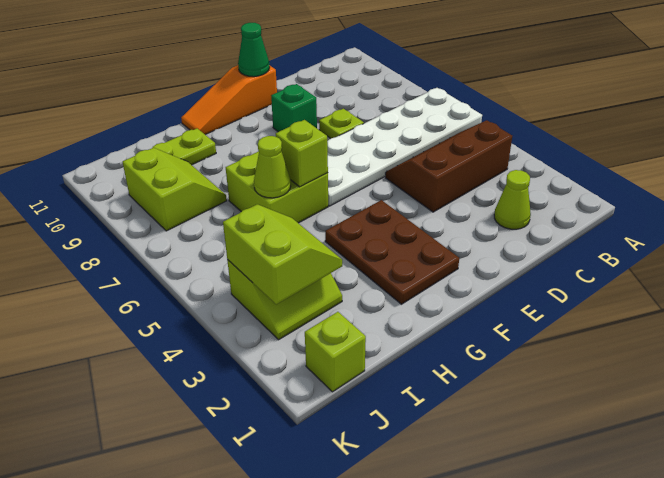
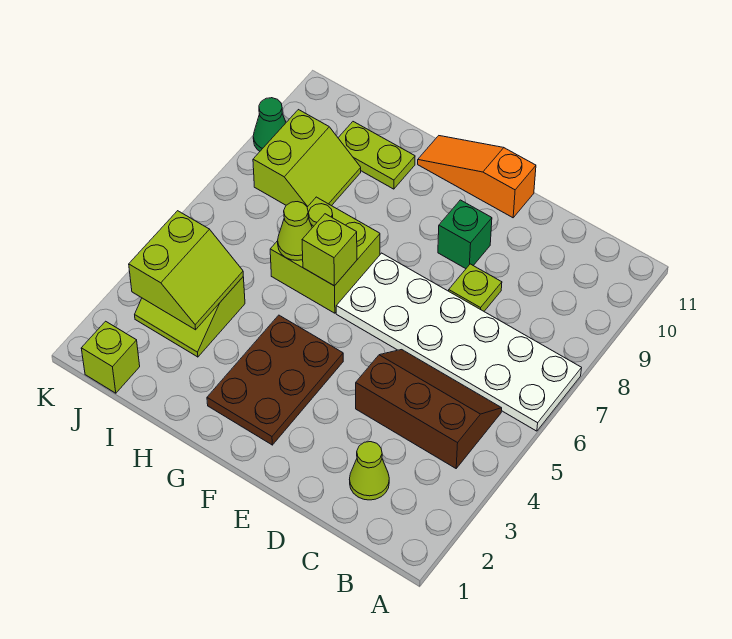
green 1x1 cone [238,23,270,77] -> green 1x1 cone moved to [253,98,286,151]

